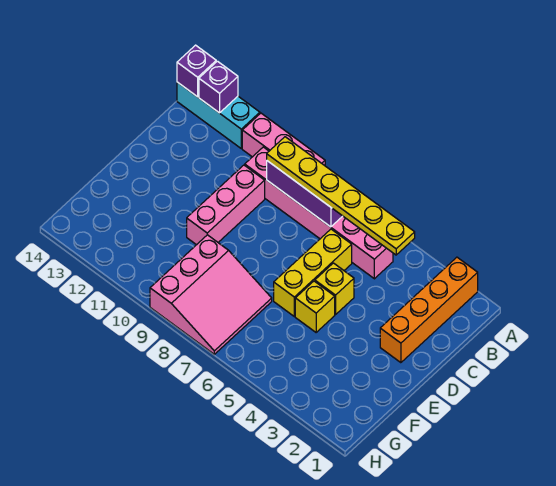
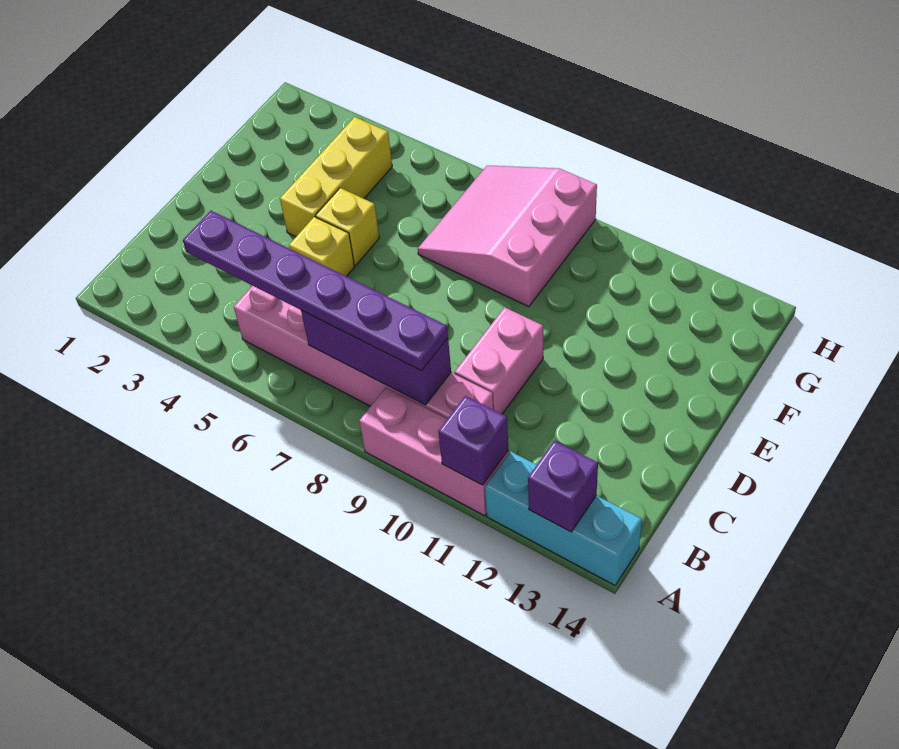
orange 1x4 brick [380,257,478,363] -> none
purple 1x1 brick [177,45,216,97] -> purple 1x1 brick moved to [438,396,508,485]
yellow 1x6 plate [267,137,415,255] -> purple 1x6 plate [183,211,448,371]
yellow 1x3 brick [274,229,352,316] -> yellow 1x3 brick moved to [280,117,392,237]
pink 1x3 brick [187,165,265,245] -> pink 1x2 brick [455,307,543,414]

